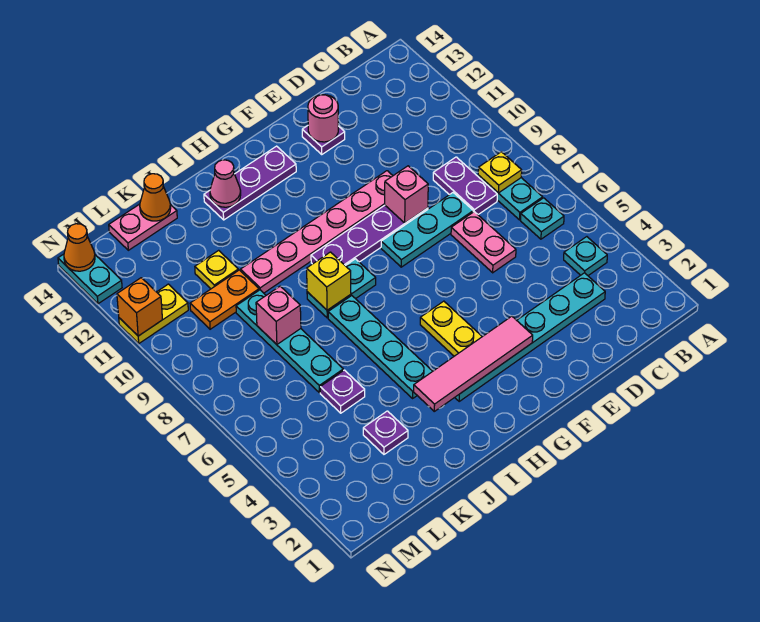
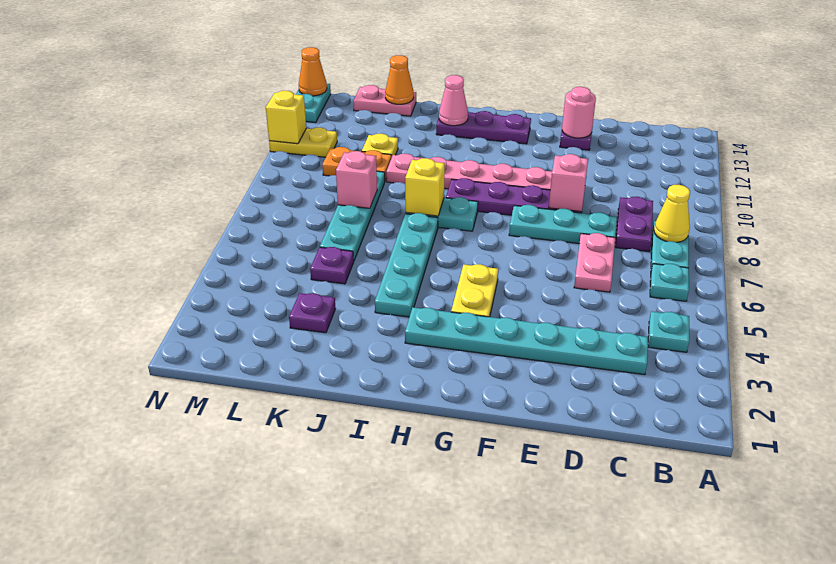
yellow 1x1 plate [478,152,522,193] -> yellow 1x1 cone [654,185,690,242]
pink 1x4 tile [414,316,533,411] -> none
orange 1x1 brick [117,278,163,336] -> yellow 1x1 brick [266,91,306,144]

